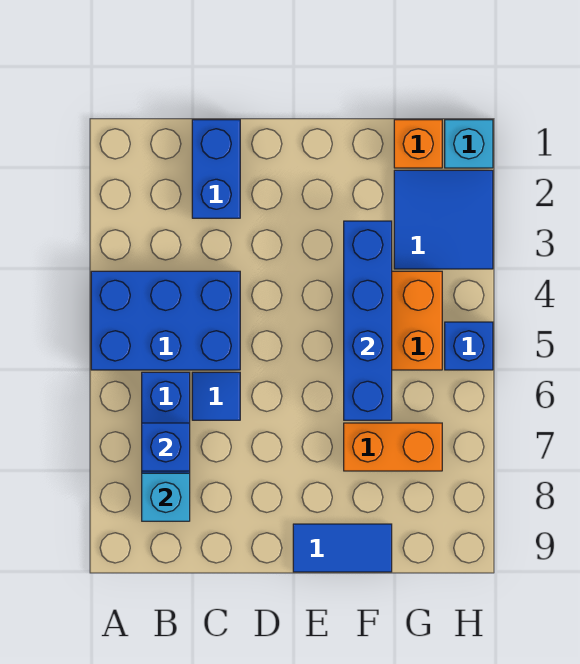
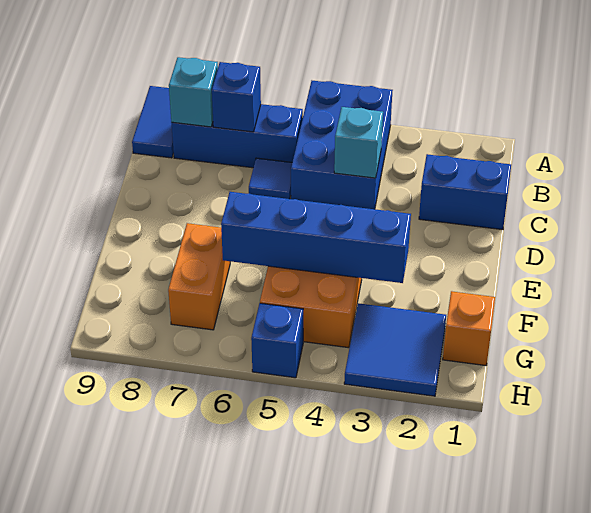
blue 1x2 tile [293,524,392,572] -> blue 1x2 tile moved to [132,86,174,158]
cyan 1x1 brick [445,120,493,168] -> cyan 1x1 brick moved to [334,107,383,178]

